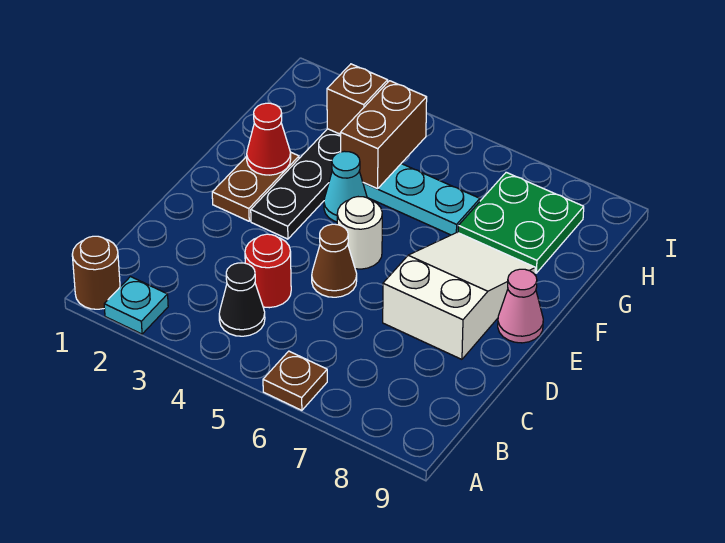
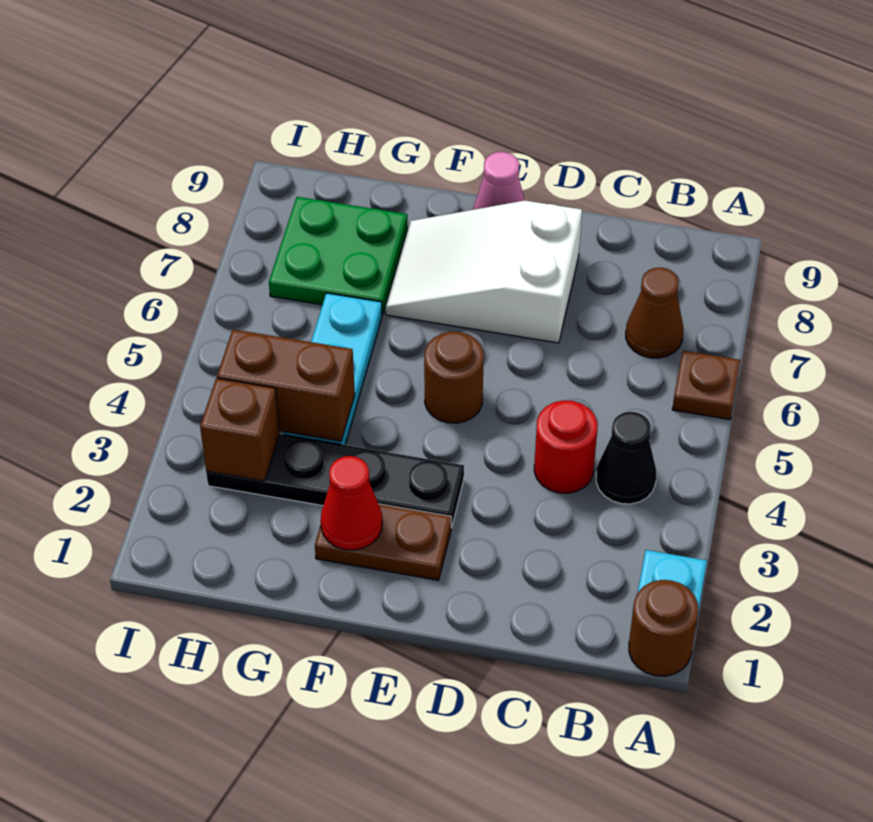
brown 1x1 cone [312,224,357,297] -> brown 1x1 cone moved to [626,268,683,358]
white 1x1 round brick [337,197,382,269] -> brown 1x1 round brick [424,332,484,423]
cyan 1x1 cone [324,151,367,222] -> none

